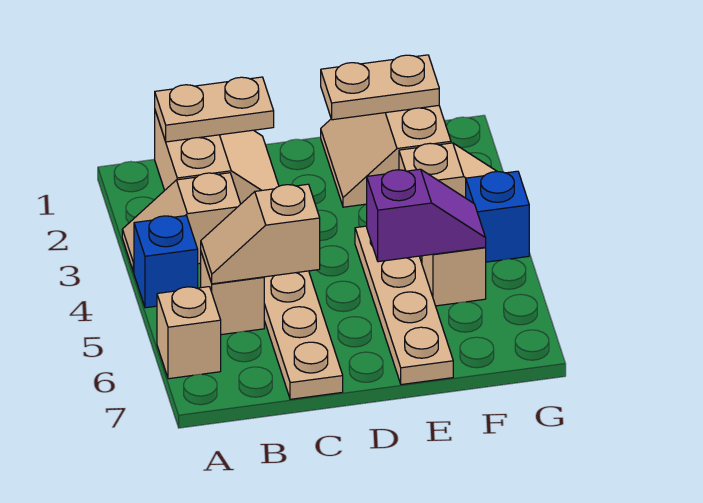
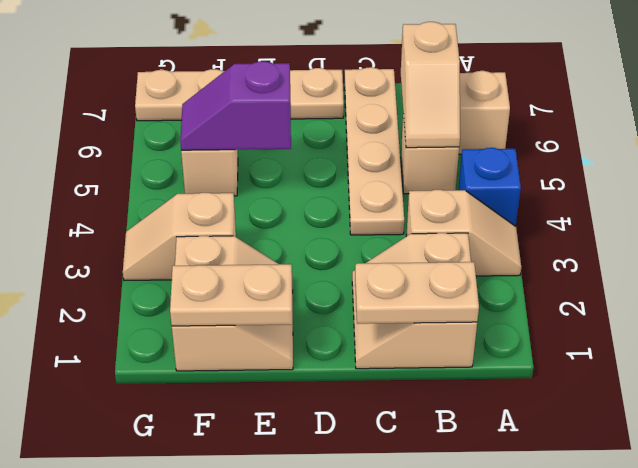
tan 1x2 slope [201,184,320,284] -> tan 1x2 slope turned to [401,22,460,148]
tan 1x4 plate [355,226,453,385] -> tan 1x4 plate turned to [135,68,344,121]
blue 1x1 brick [466,171,529,262] -> none

